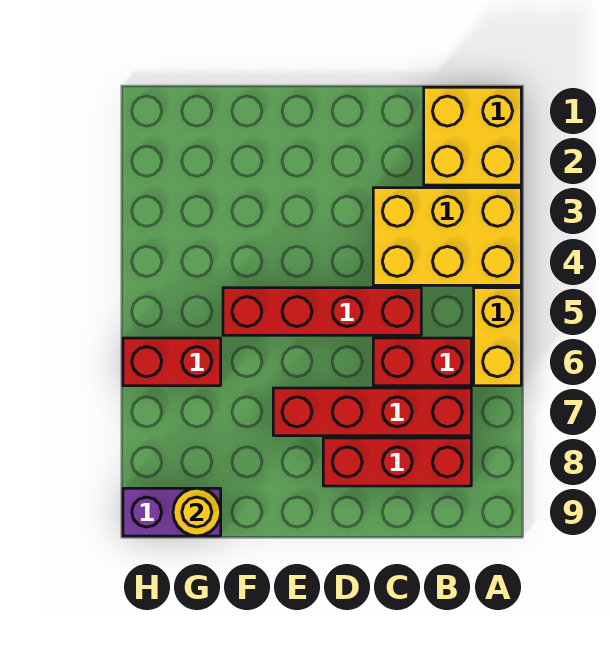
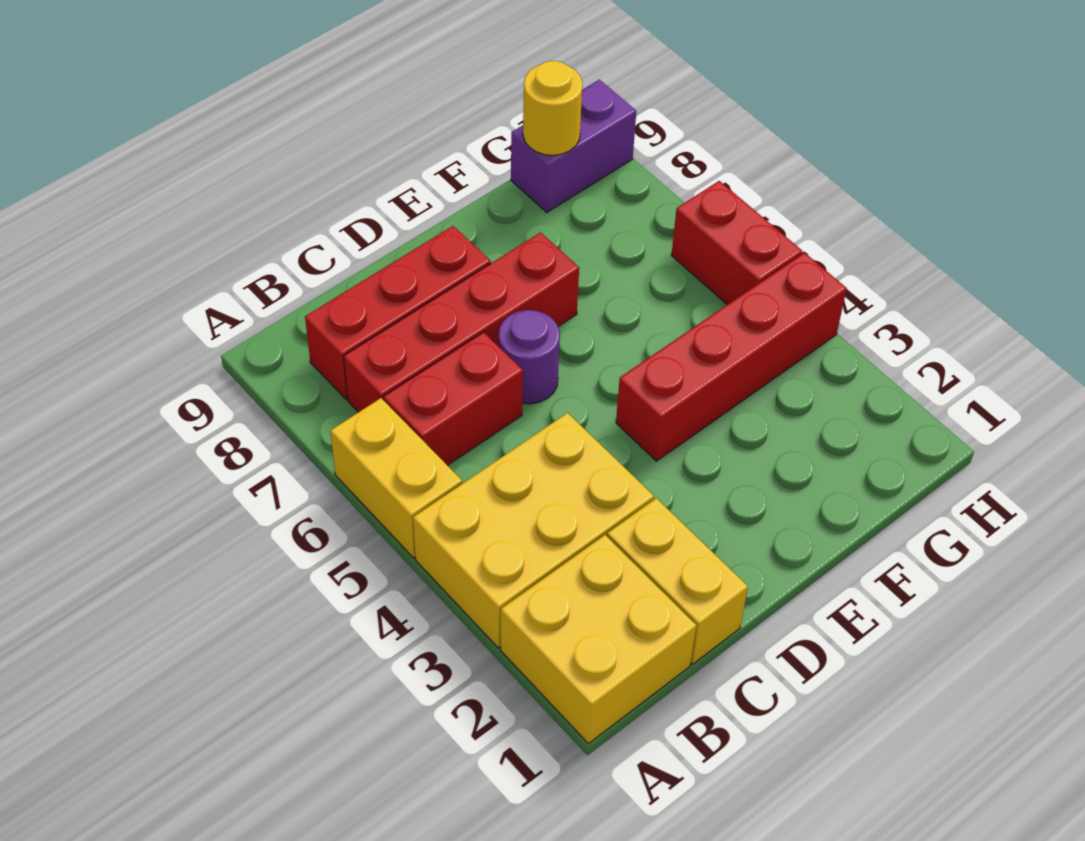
none -> yellow 1x2 brick [607,498,748,664]
red 1x4 brick [223,288,421,335] -> red 1x4 brick moved to [616,253,847,461]
none -> purple 1x1 round brick [499,310,560,404]
red 1x2 brick [123,338,221,386] -> red 1x2 brick turned to [671,181,802,305]

